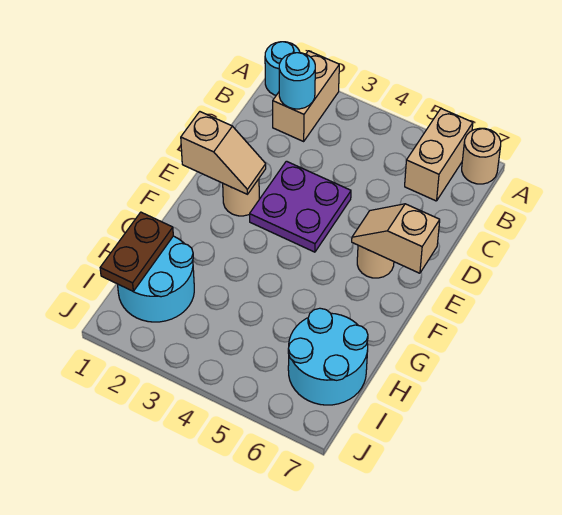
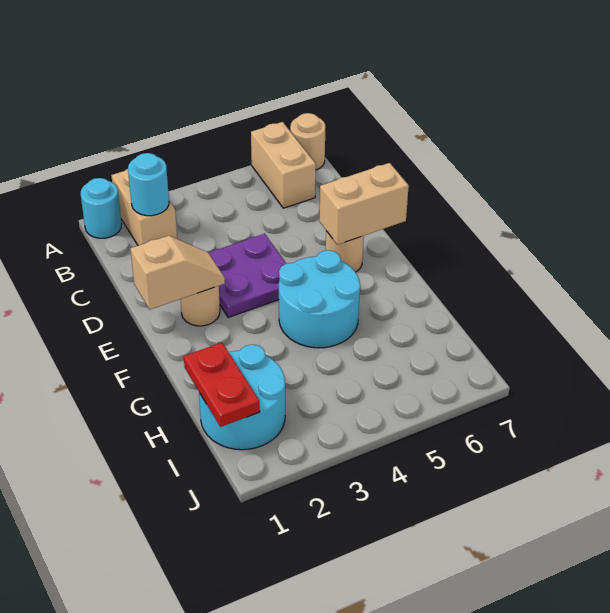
tan 1x2 slope [352,204,440,273] -> tan 1x2 brick [319,163,409,245]
brown 1x2 plate [100,212,173,291] -> red 1x2 plate [184,343,260,427]
cyan 2x2 round brick [288,308,368,405] -> cyan 2x2 round brick moved to [279,250,360,348]

